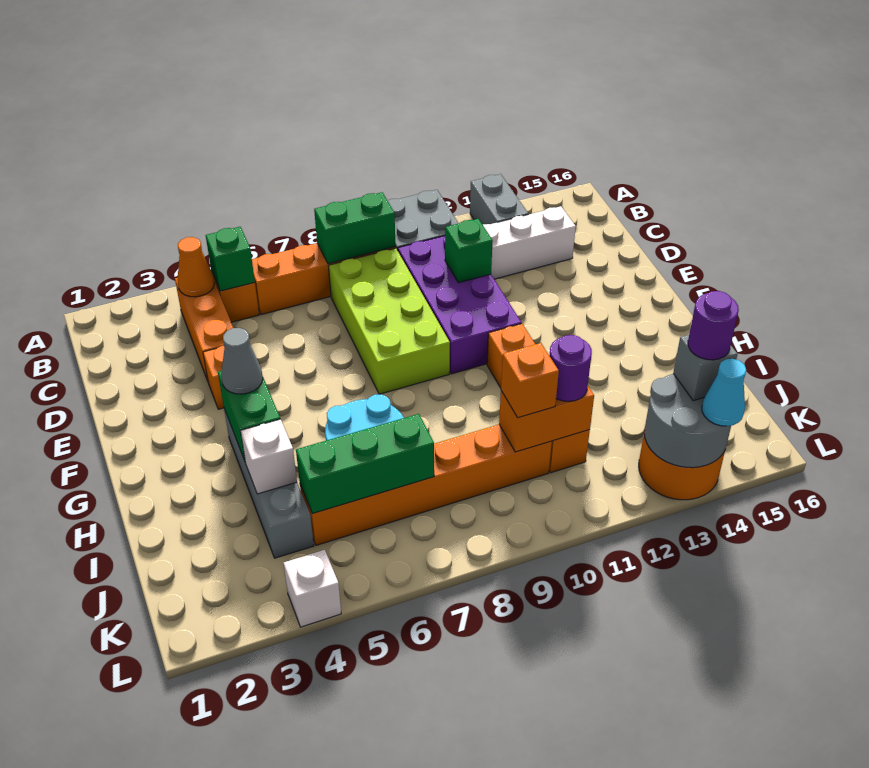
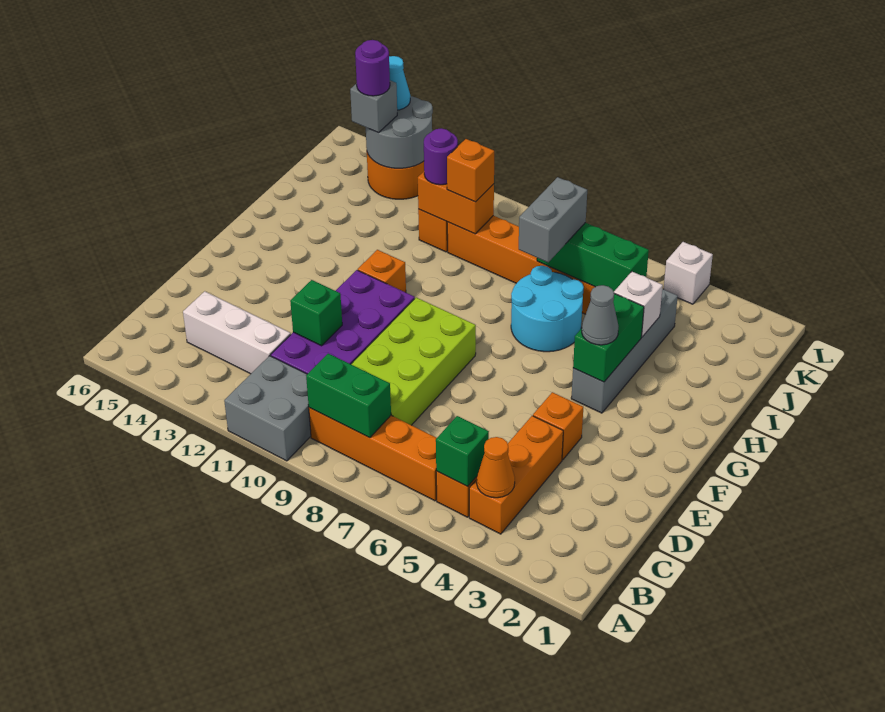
grey 1x2 brick [470,174,528,225] -> grey 1x2 brick moved to [519,177,587,262]

